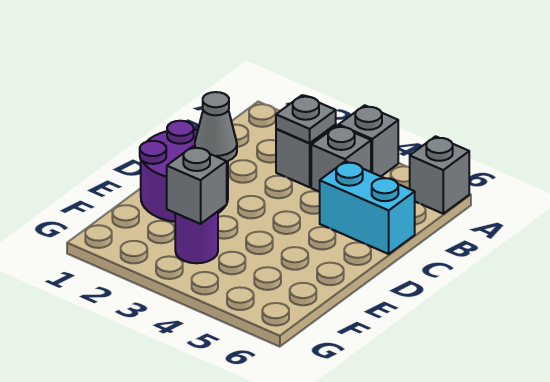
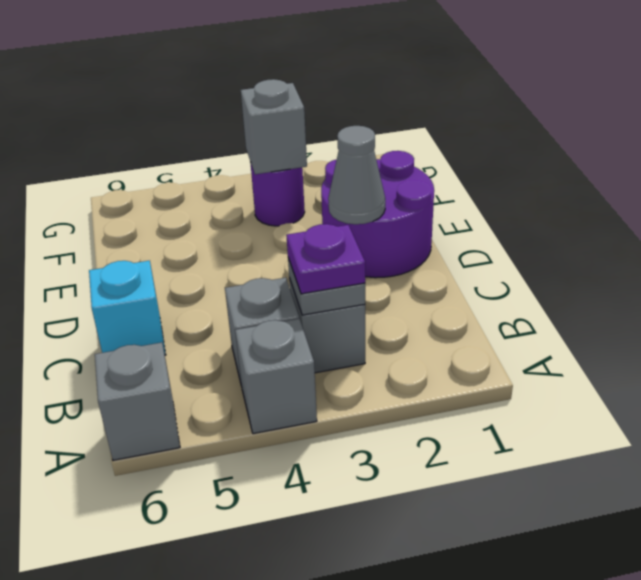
none -> purple 1x1 plate [286,224,365,294]
cyan 1x2 brick [320,161,415,254] -> cyan 1x1 brick [89,261,166,355]

